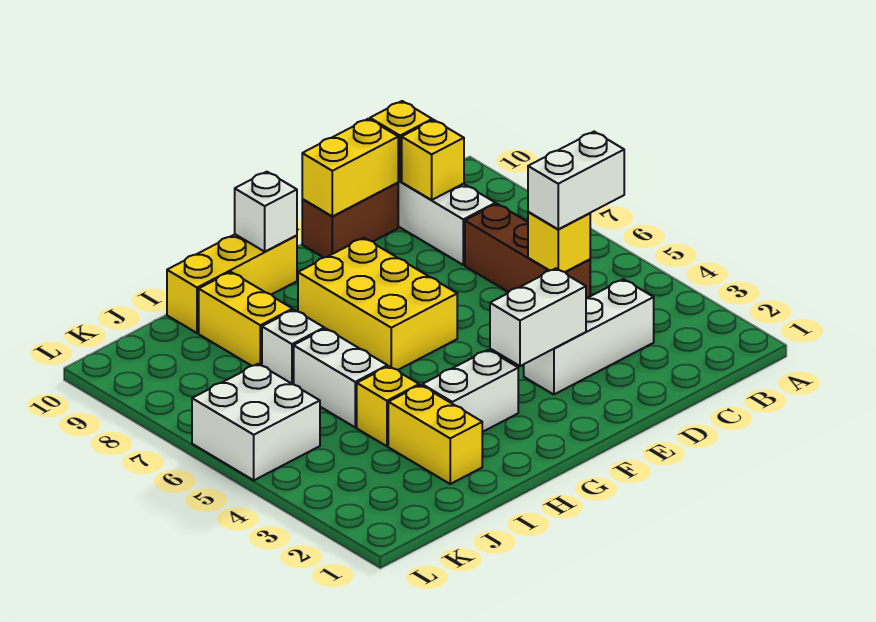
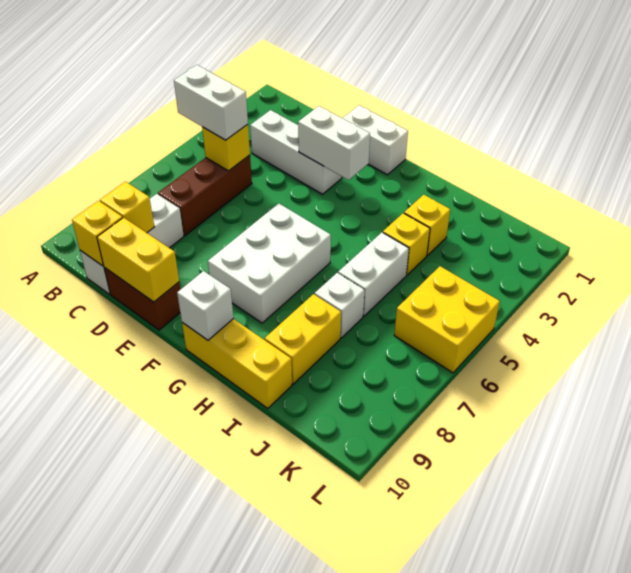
yellow 2x3 brick [298,238,457,370] -> white 2x3 brick [208,203,331,323]
white 1x2 brick [422,350,518,432] -> white 1x2 brick moved to [343,105,408,175]
yellow 1x2 brick [388,385,482,484] -> yellow 1x1 brick [404,195,450,255]
white 2x2 brick [192,364,320,480] -> yellow 2x2 brick [394,266,500,373]

